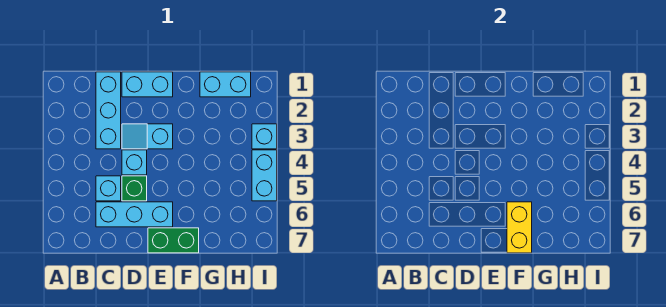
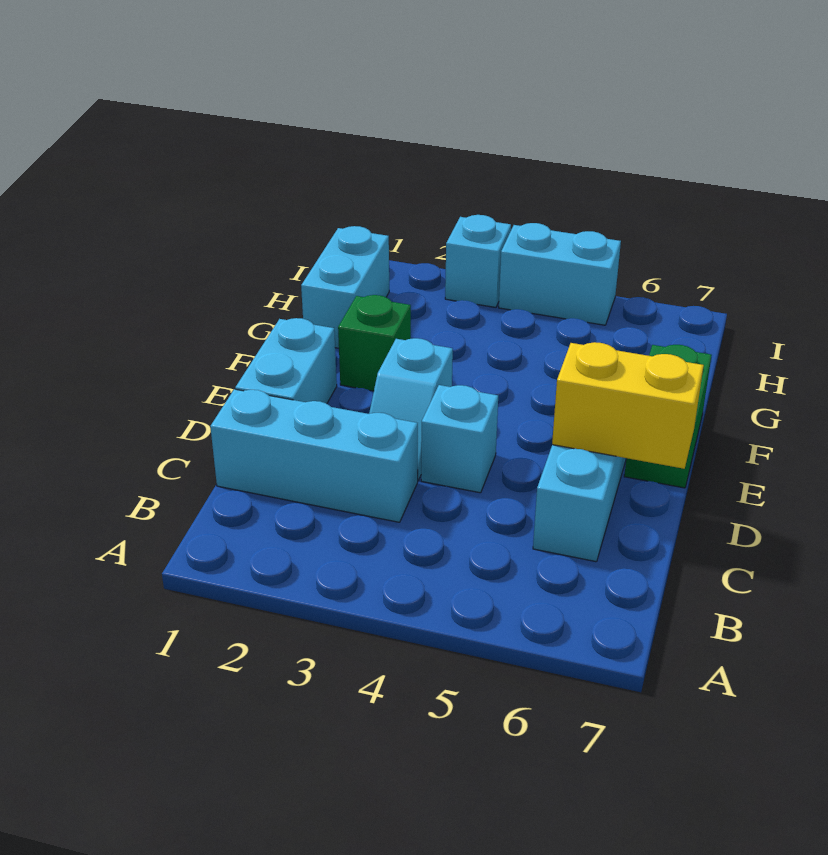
cyan 1x1 brick [96,176,121,201] -> none
green 1x1 brick [122,176,147,201] -> green 1x1 brick moved to [338,295,411,391]
yellow 1x2 brick [507,202,532,253] -> yellow 1x2 brick moved to [552,342,704,469]

